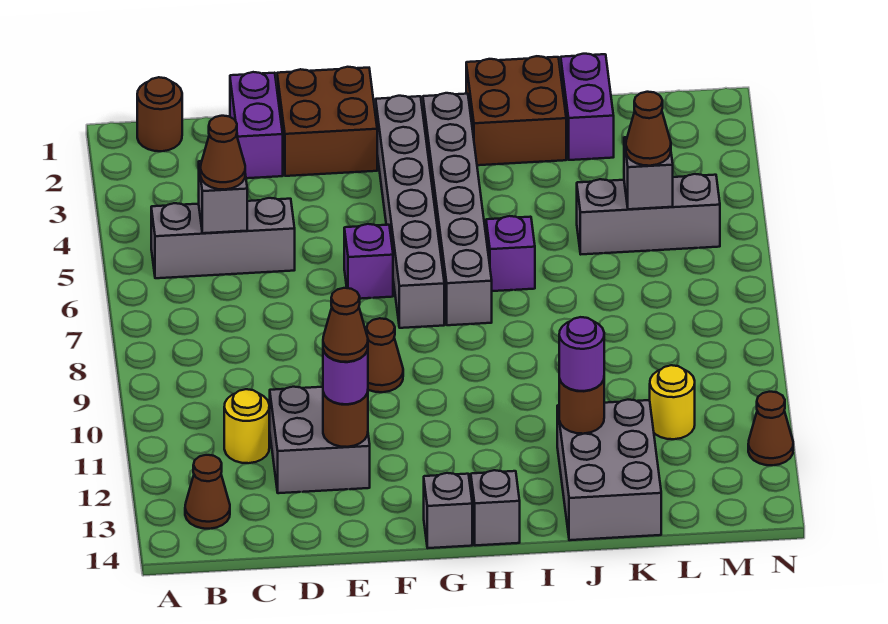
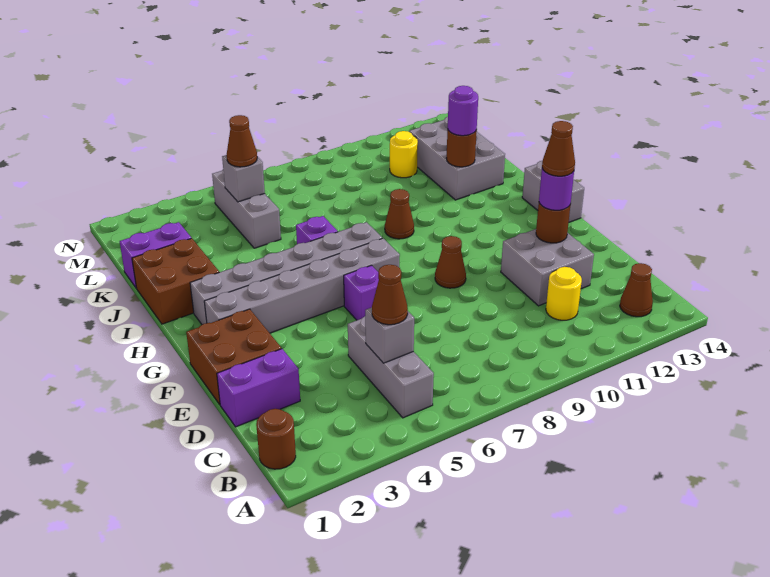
grey 2x3 brick [557,400,661,540] -> grey 2x3 brick turned to [409,117,505,200]
brown 1x1 cone [748,392,793,465] -> brown 1x1 cone moved to [385,189,414,239]

